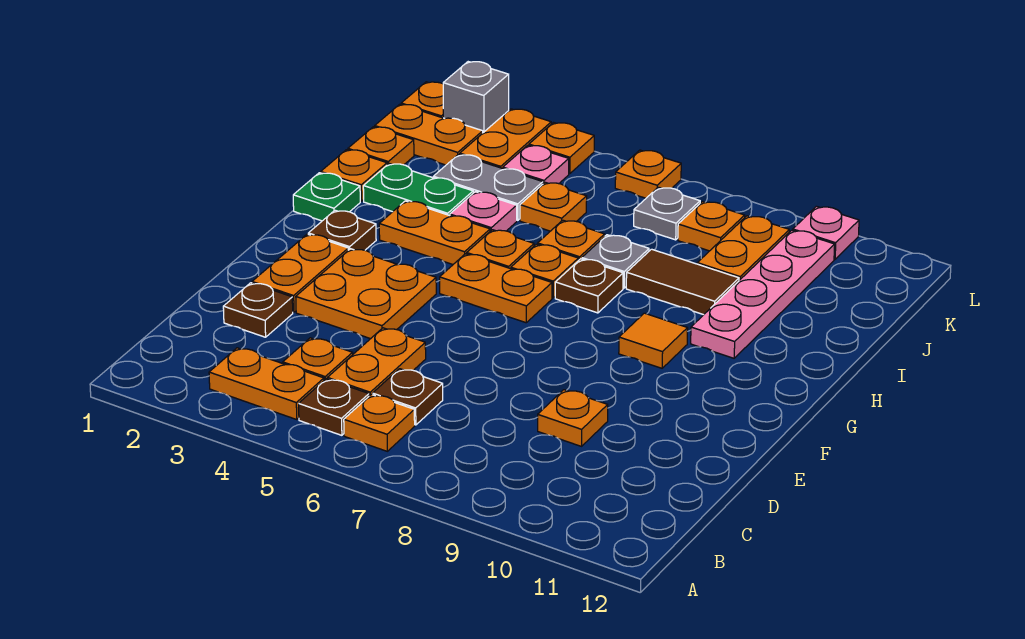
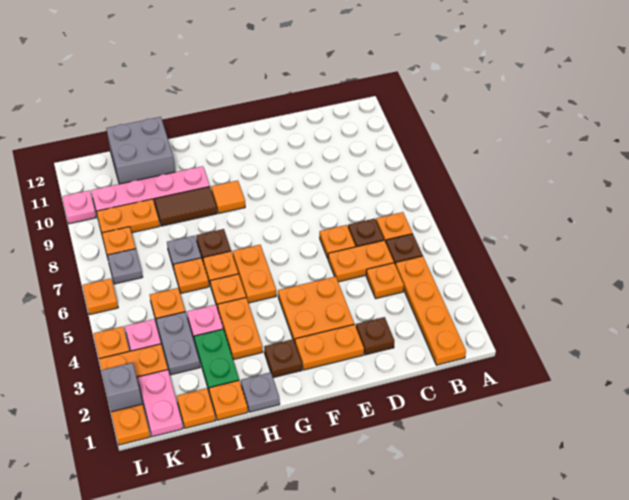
orange 1x2 plate [209,348,324,419] -> orange 1x4 plate [395,256,466,365]
orange 1x1 plate [538,390,608,446] -> orange 1x1 plate moved to [320,225,355,259]
green 1x1 plate [293,173,360,221] -> grey 1x1 plate [241,373,280,412]
brown 1x2 tile [626,249,739,315] -> brown 1x2 tile turned to [154,187,217,226]
none -> grey 2x2 brick [106,117,175,184]
orange 1x2 plate [375,104,483,165] -> pink 1x2 plate [137,370,183,437]

